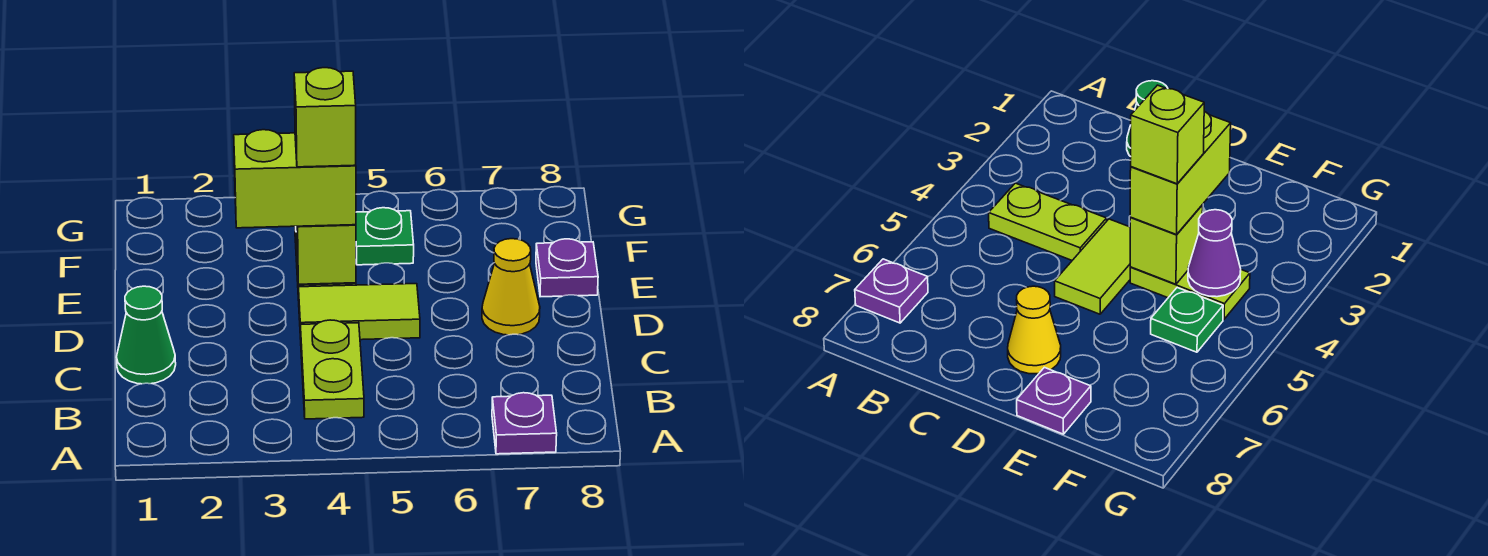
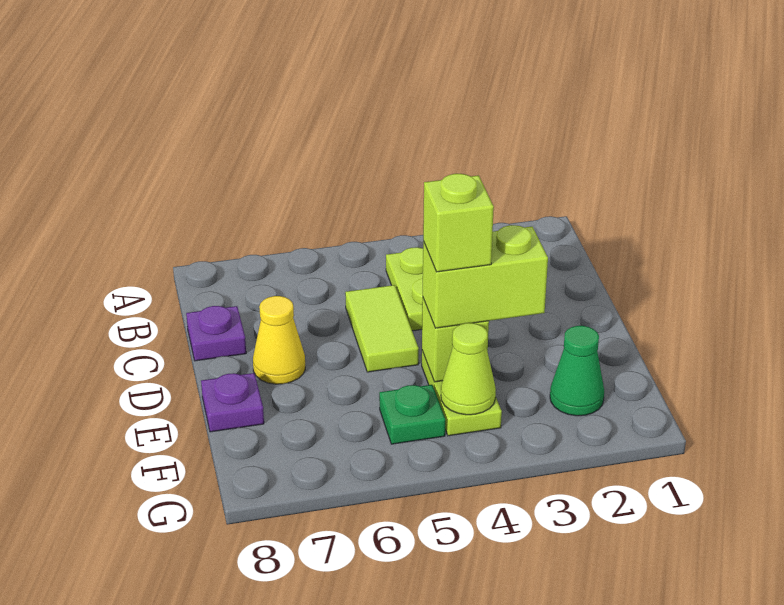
purple 1x1 plate [492,393,557,454] -> purple 1x1 plate moved to [186,306,246,361]
green 1x1 cone [117,286,176,384] -> green 1x1 cone moved to [550,326,604,416]
lime 1x2 tile [299,284,420,340] -> lime 1x2 tile turned to [345,285,419,372]
purple 1x1 cone [1188,210,1241,297] -> lime 1x1 cone [441,323,496,415]

